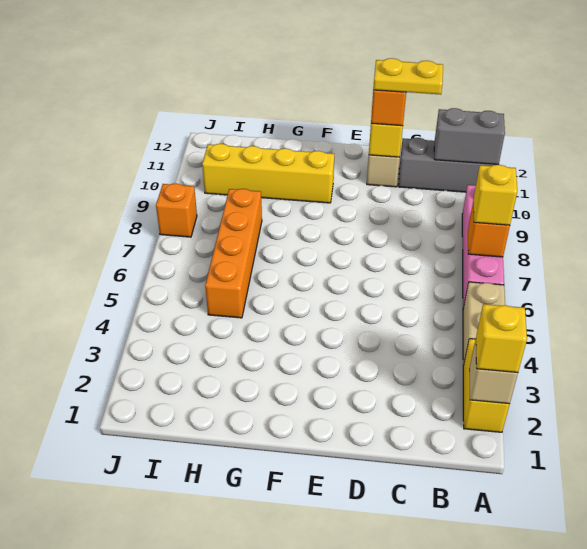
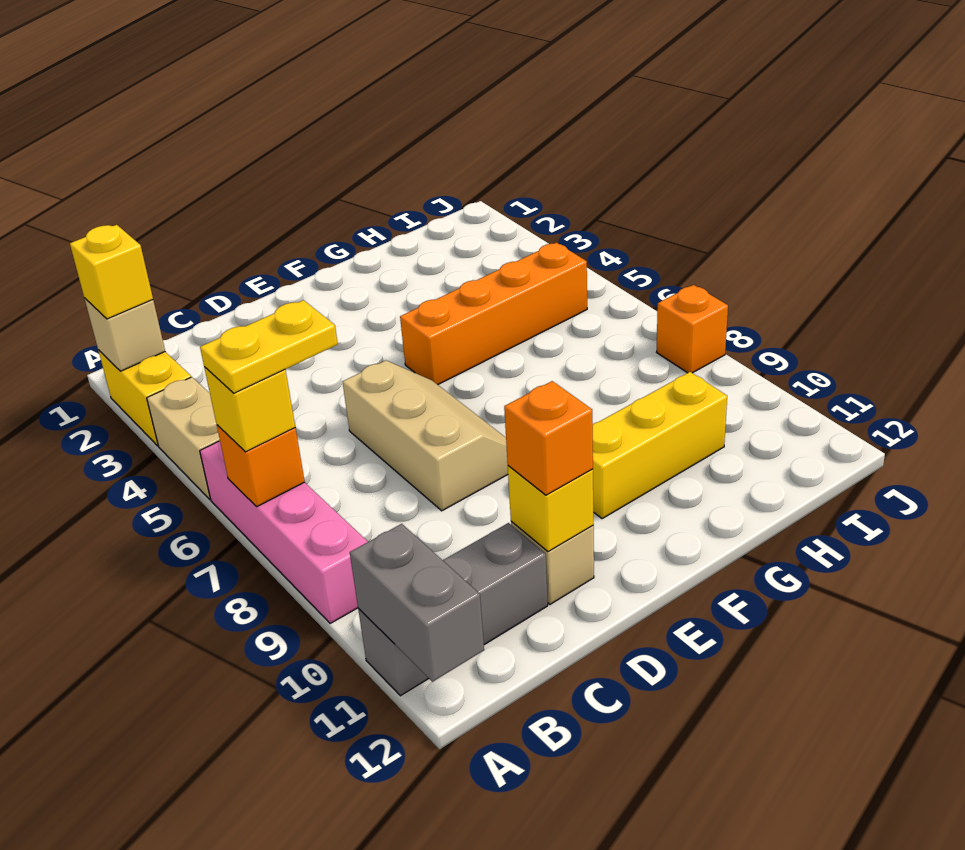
grey 1x2 brick [434,108,505,164] -> grey 1x2 brick turned to [350,524,484,682]
yellow 1x2 plate [373,58,443,95] -> yellow 1x2 plate moved to [200,300,338,393]
none -> tan 2x3 slope [343,360,508,511]
yellow 1x4 brick [202,144,334,203] -> yellow 1x3 brick [593,372,727,519]
orange 1x4 brick [205,189,262,318] -> orange 1x4 brick turned to [400,243,587,385]

